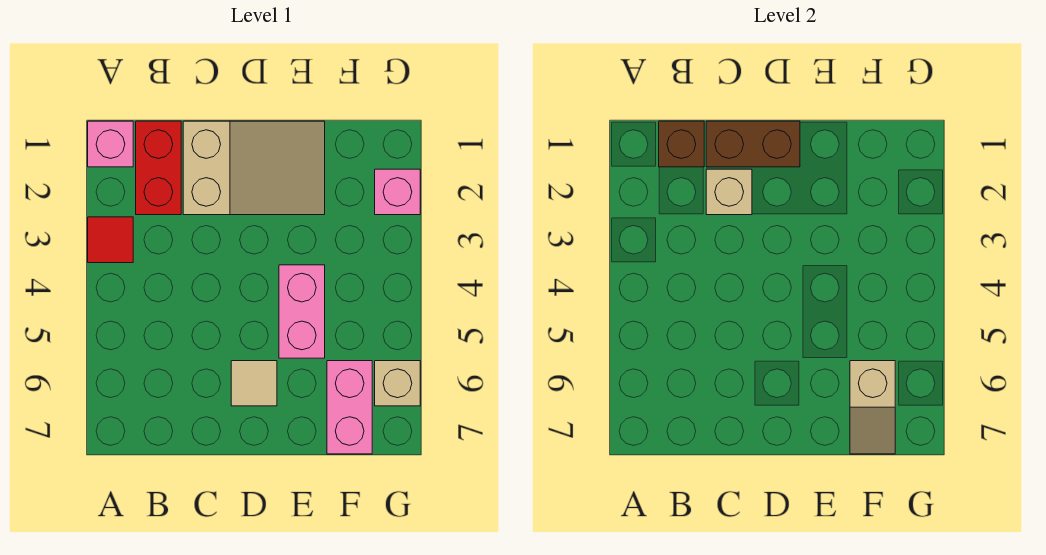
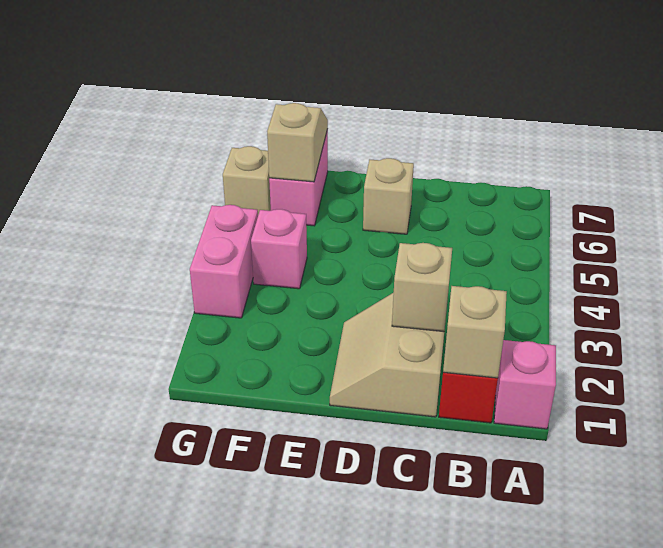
red 1x1 tile [88,217,133,263] -> none
brown 1x1 brick [659,121,704,167] -> tan 1x1 brick [443,286,507,378]
tan 2x3 slope [183,121,325,215] -> tan 2x2 slope [330,292,447,417]
brown 1x2 brick [706,121,800,167] -> none
tan 1x1 tile [231,361,277,406] -> tan 1x1 brick [363,158,414,234]
pink 1x2 brick [279,265,325,358] -> pink 1x2 brick moved to [190,205,258,318]
pink 1x1 brick [375,169,420,215] -> pink 1x1 brick moved to [251,209,307,289]

